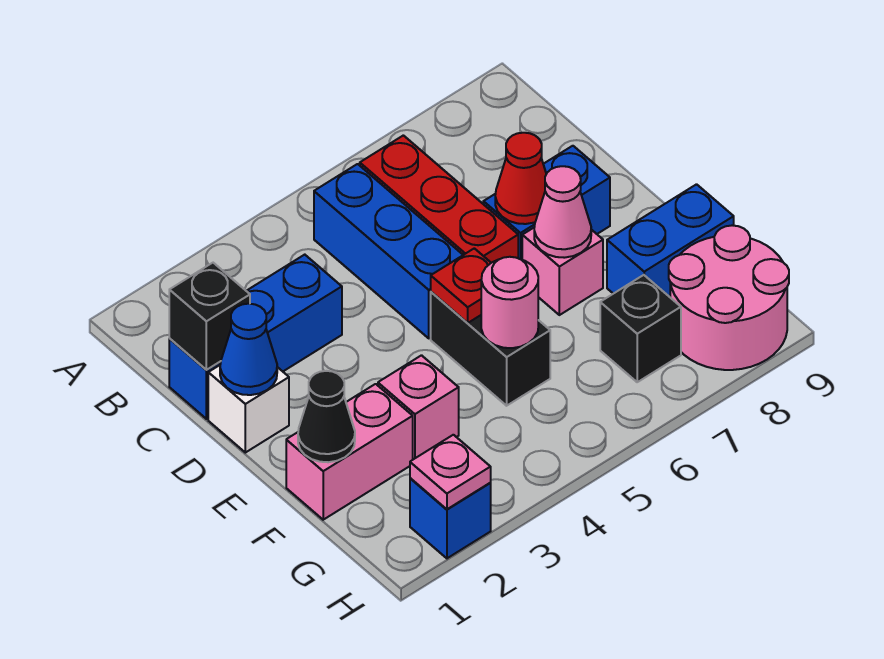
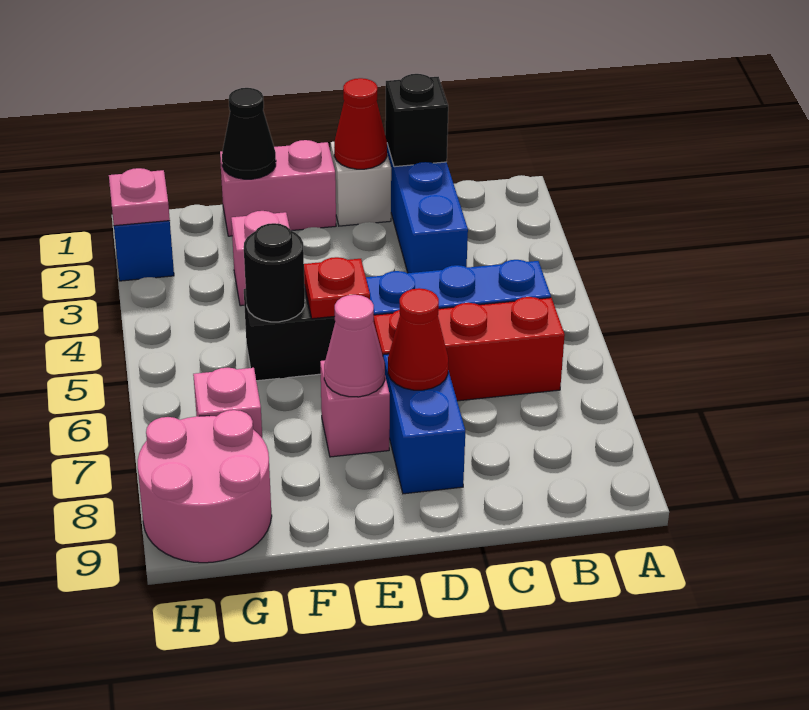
blue 1x1 cone [220,304,277,395] -> red 1x1 cone [334,78,387,169]
pink 1x2 brick [286,384,413,520] -> pink 1x2 brick turned to [220,140,336,236]
pink 1x1 round brick [481,257,538,348] -> black 1x1 round brick [244,223,305,322]
blue 1x2 brick [607,184,734,297] -> none
black 1x1 brick [600,275,681,382] -> pink 1x1 brick [193,368,262,438]

